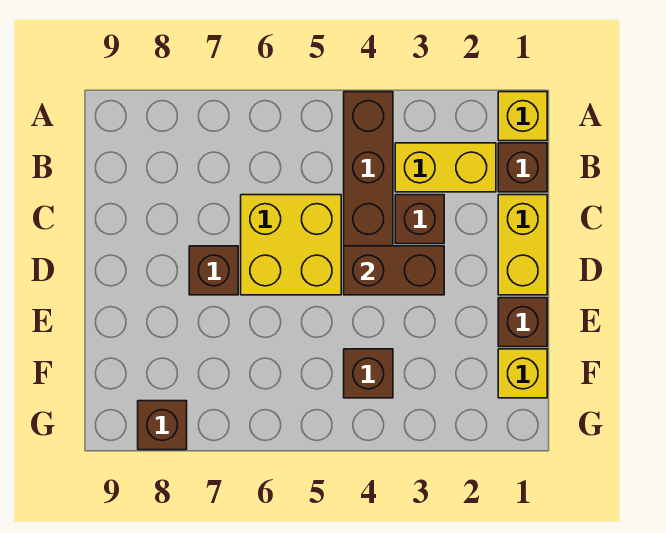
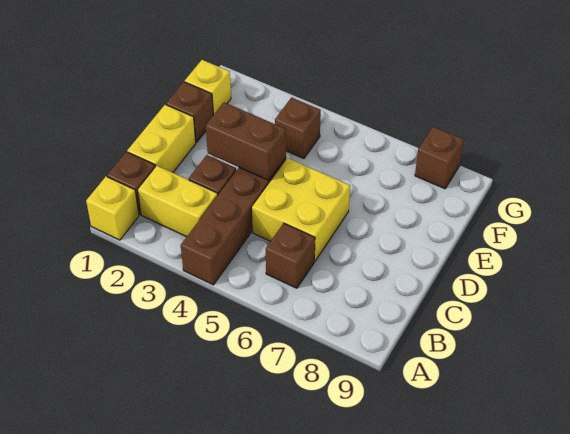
brown 1x1 brick [189,246,238,295] -> brown 1x1 brick moved to [266,223,315,288]

